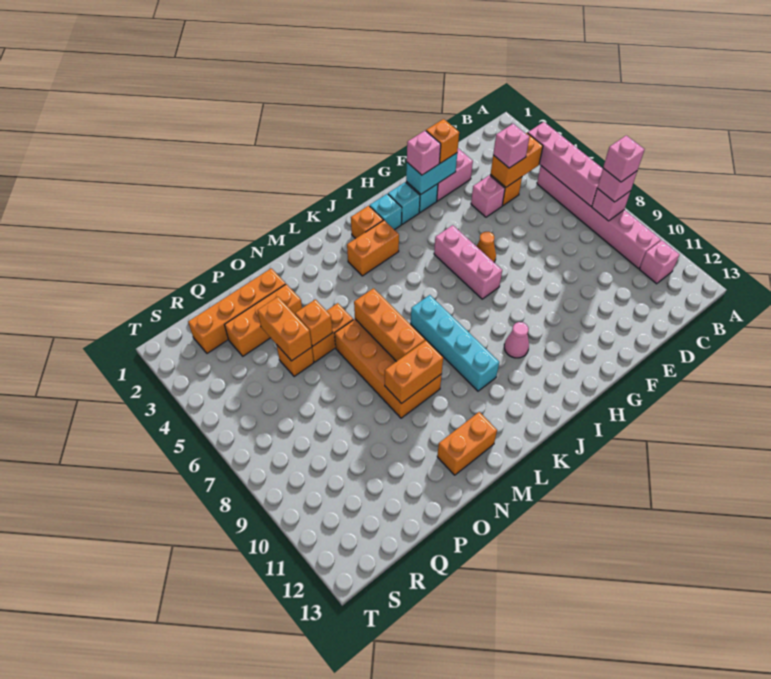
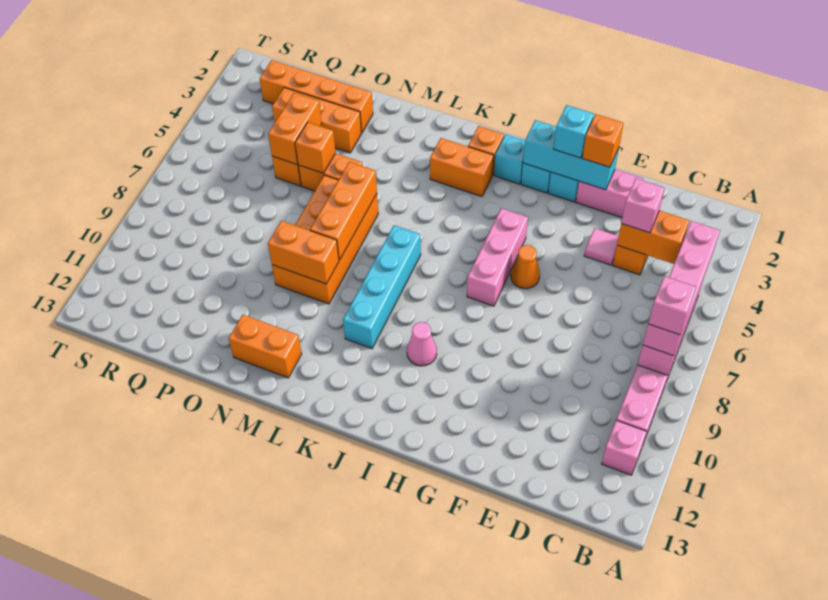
pink 1x1 brick [471,175,505,217] -> pink 1x1 tile [584,228,619,265]
cyan 1x2 brick [406,153,457,194] -> cyan 1x3 brick [523,120,619,190]
pink 1x1 brick [407,131,441,175] -> cyan 1x1 brick [554,105,594,158]

